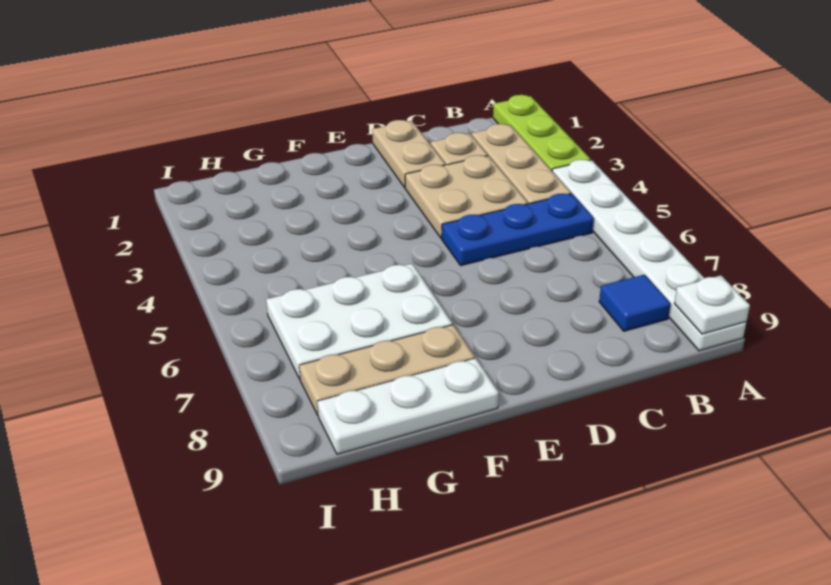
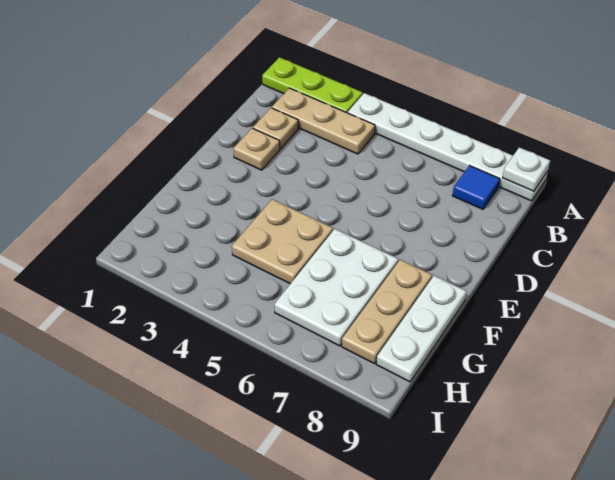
blue 1x3 plate [442,194,594,266] -> none
tan 2x2 plate [405,155,528,238] -> tan 2x2 plate moved to [232,199,333,284]
tan 1x2 plate [372,120,445,188] -> tan 1x1 plate [233,128,280,170]

